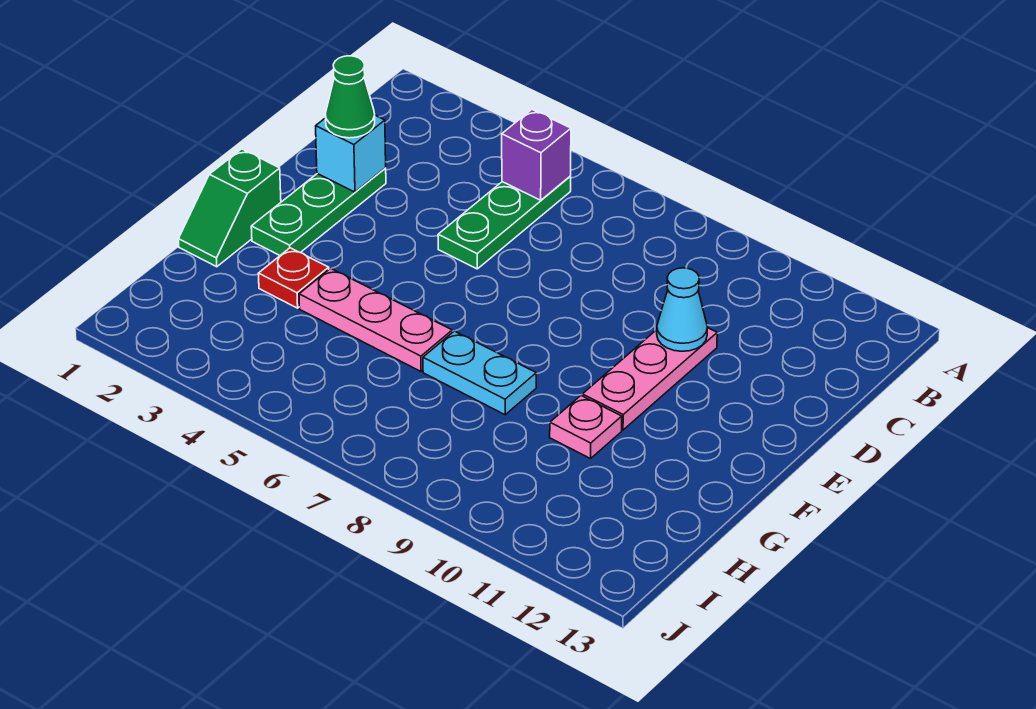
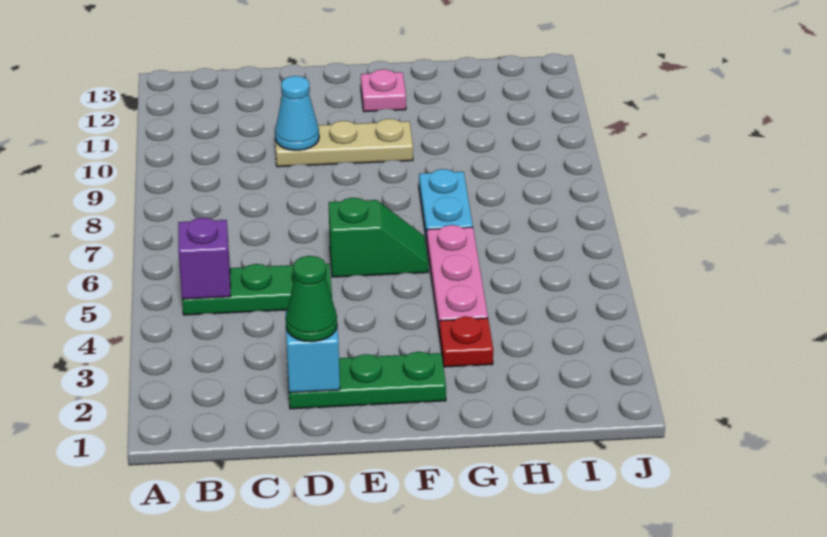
pink 1x3 plate [582,328,717,430] -> tan 1x3 plate [275,119,413,167]
green 1x2 slope [178,149,281,267] -> green 1x2 slope moved to [329,198,428,277]
pink 1x1 plate [550,396,622,459] -> pink 1x1 plate moved to [361,69,406,112]

